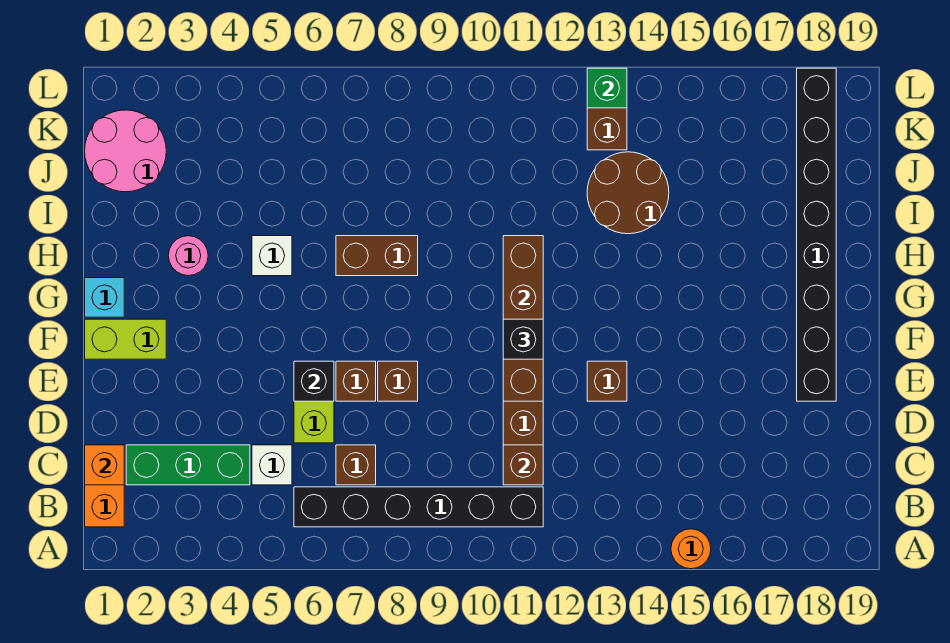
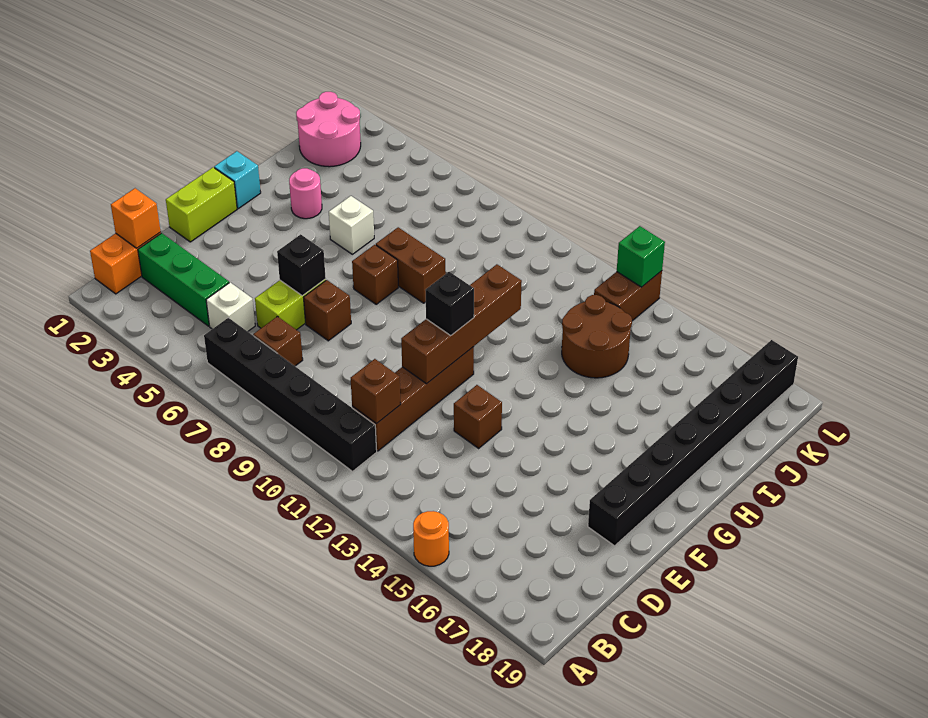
brown 1x1 brick [378,361,418,401] -> brown 1x1 brick moved to [352,245,398,304]
lime 1x2 brick [85,319,166,359] -> lime 1x2 brick turned to [166,167,237,242]

